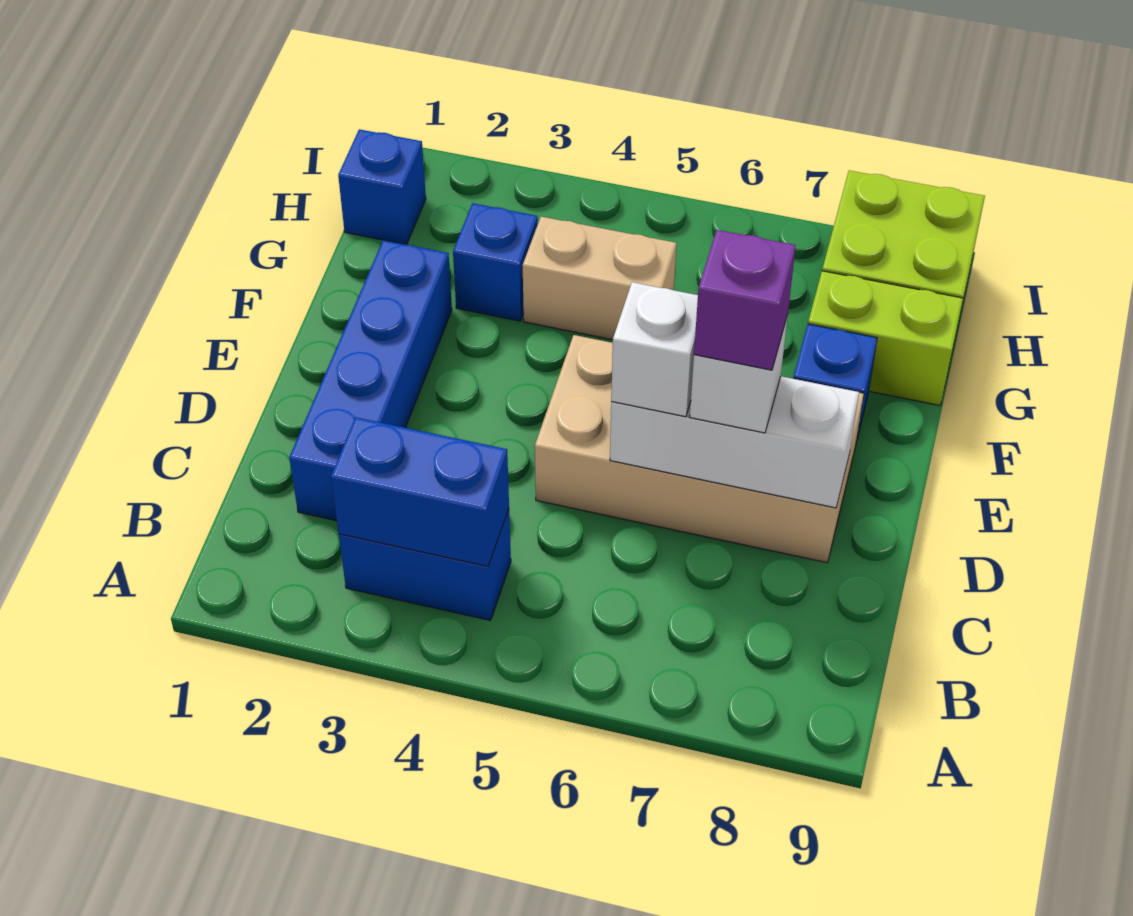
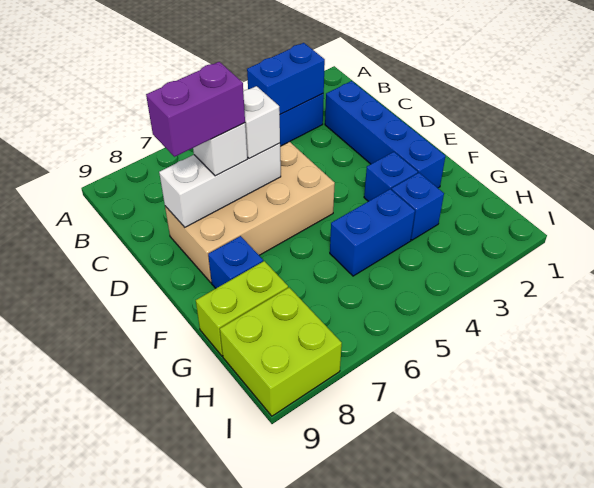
purple 1x1 brick [694,230,796,370] -> purple 1x2 brick [146,62,245,157]
tan 1x2 brick [523,217,676,340] -> blue 1x2 brick [330,189,415,276]
blue 1x1 brick [338,129,426,245] -> blue 1x1 brick moved to [364,152,418,201]

